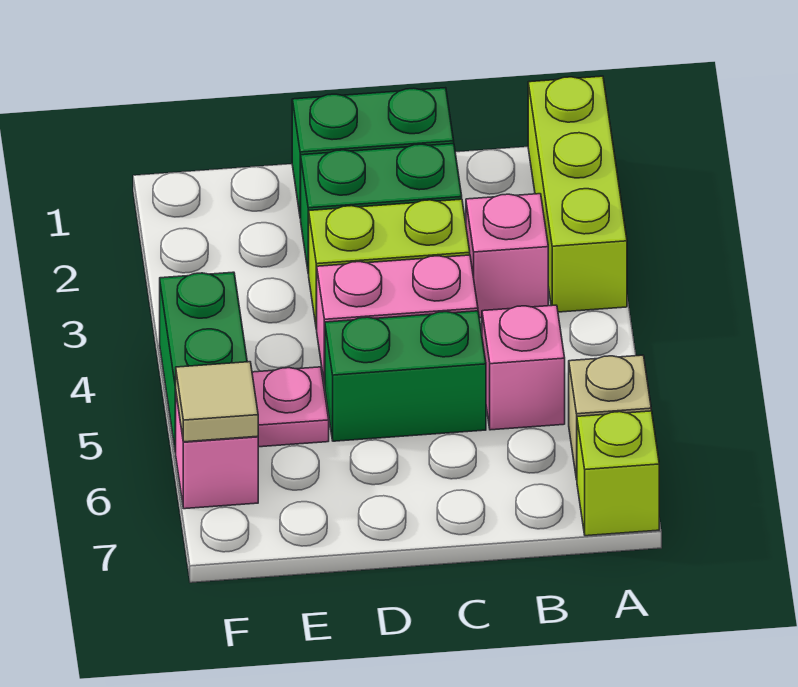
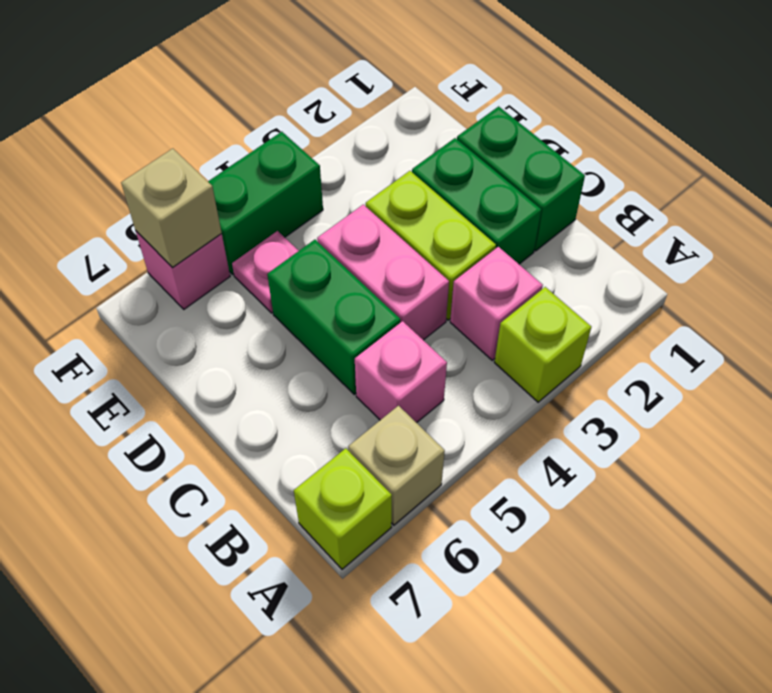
lime 1x3 brick [528,76,627,312] -> lime 1x1 brick [494,287,591,402]
tan 1x1 tile [175,362,258,442] -> tan 1x1 brick [121,149,222,268]

